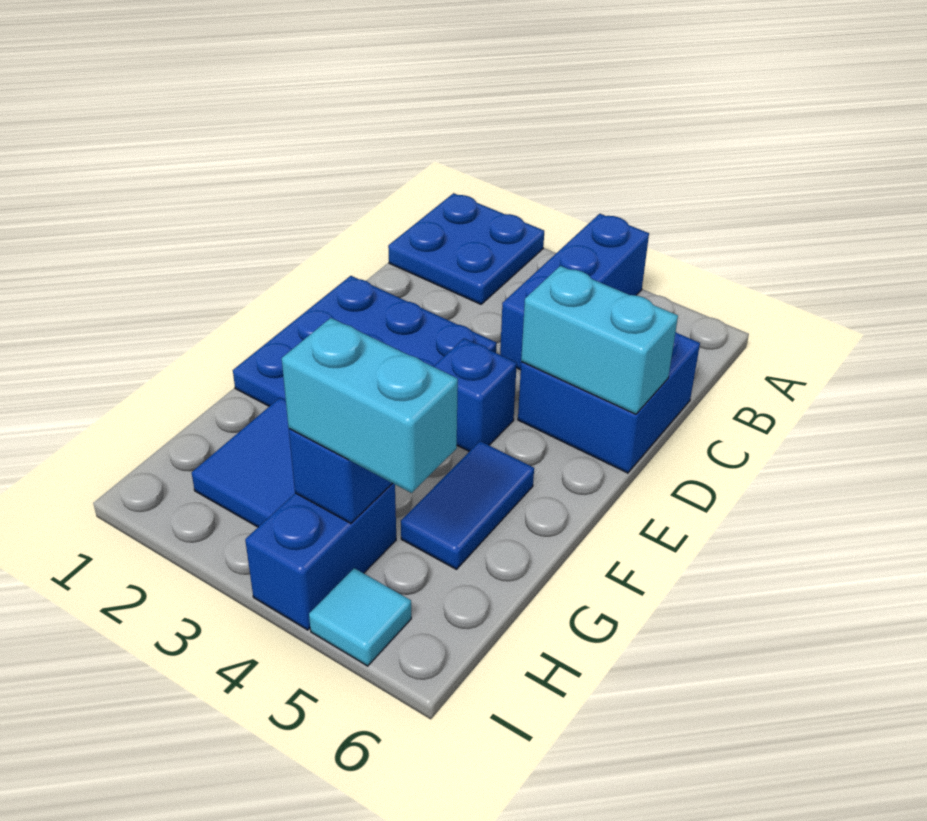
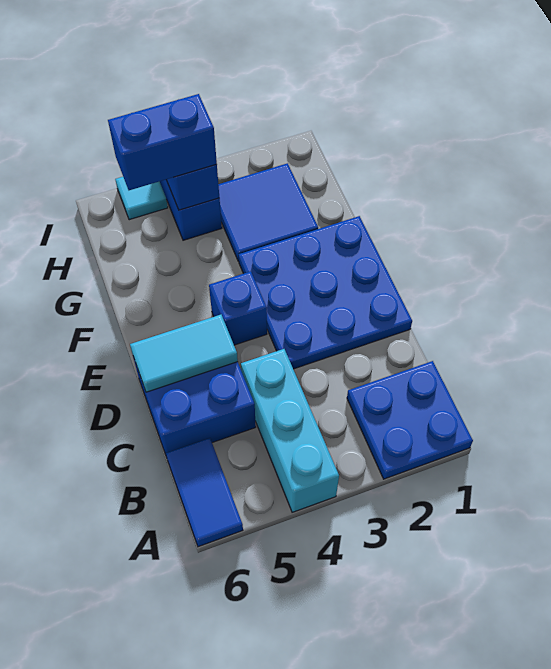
blue 1x3 brick [500,214,649,370] -> cyan 1x3 brick [241,349,339,512]
cyan 1x2 brick [521,266,678,414] -> cyan 1x2 tile [130,315,238,392]
blue 1x2 tile [401,441,534,569] -> blue 1x2 tile moved to [166,438,243,547]
cyan 1x2 brick [282,318,458,493] -> blue 1x2 brick [108,94,217,190]

